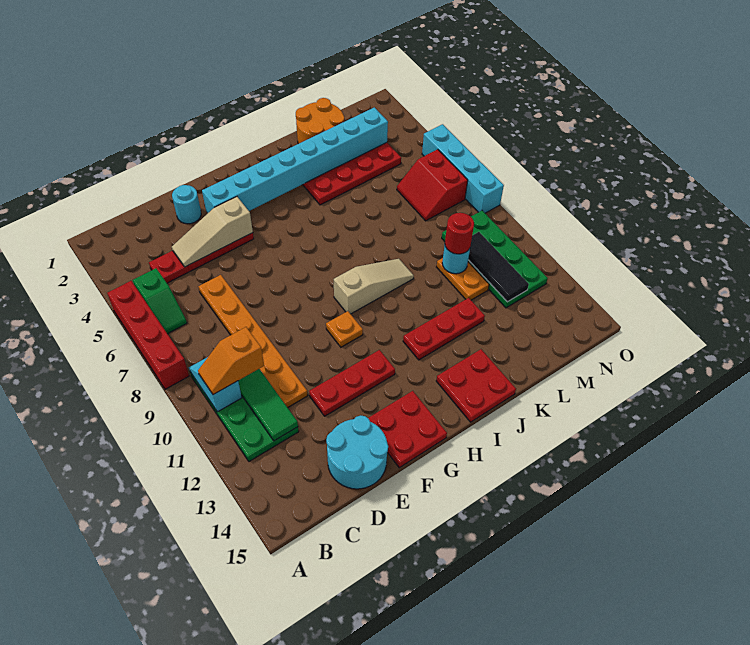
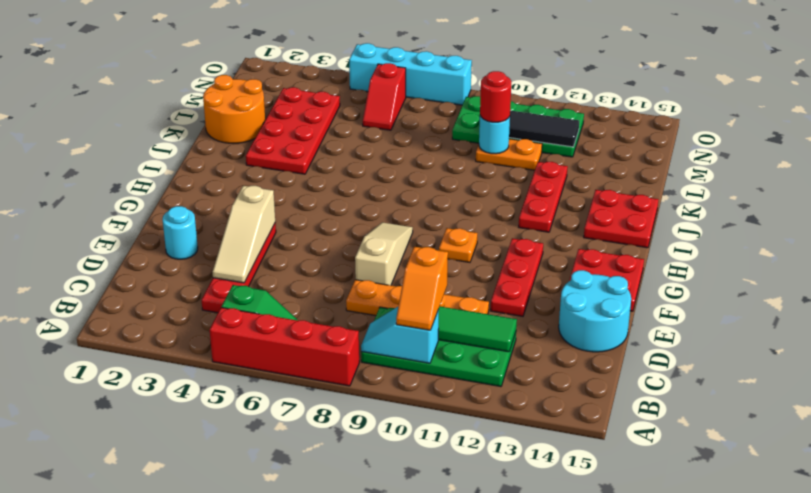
orange 1x6 plate [198,275,308,408] -> orange 1x4 plate [346,280,489,316]
cyan 1x8 brick [202,107,388,213] -> none
tan 1x3 slope [334,259,414,314] -> tan 1x3 slope moved to [355,222,413,285]
red 2x2 slope [397,149,468,221] -> red 1x2 slope [363,63,406,130]

